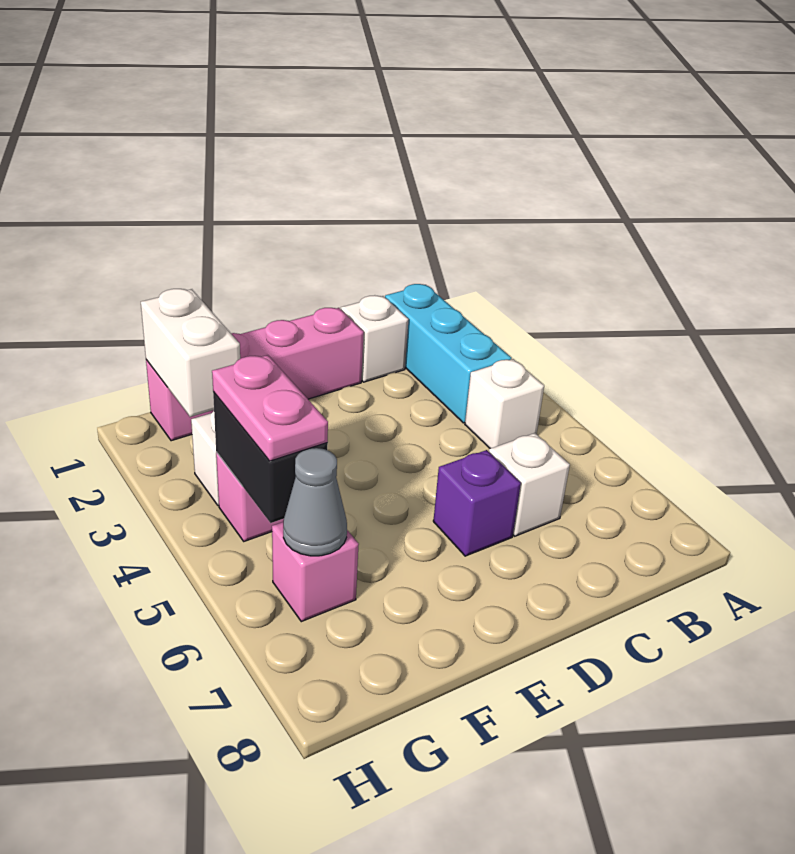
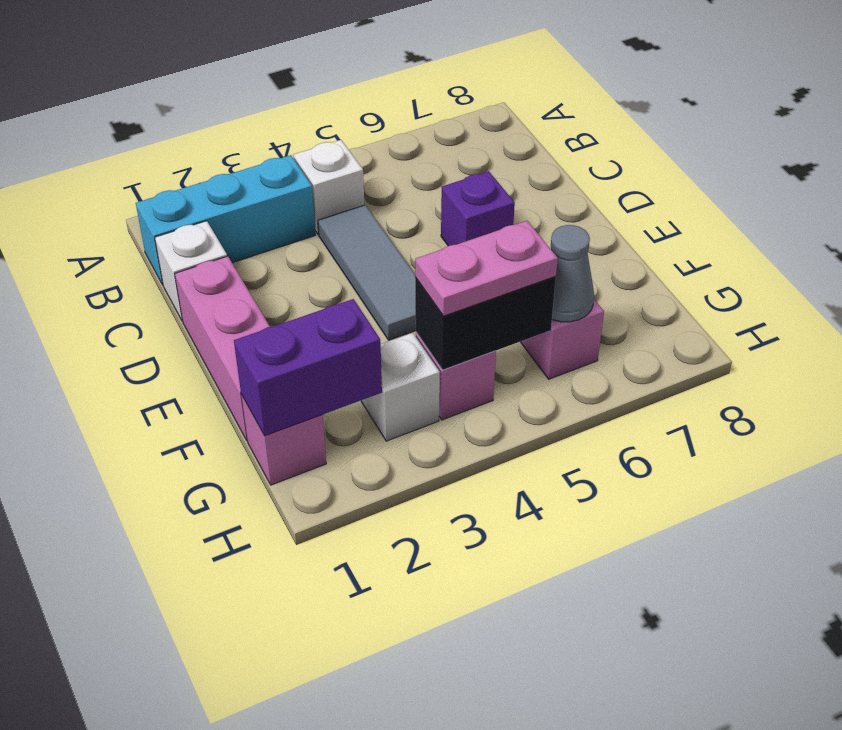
none -> grey 1x3 tile [318,205,416,340]
white 1x1 brick [489,433,570,536] -> none
white 1x2 brick [141,289,240,417] -> purple 1x2 brick [234,299,382,436]

